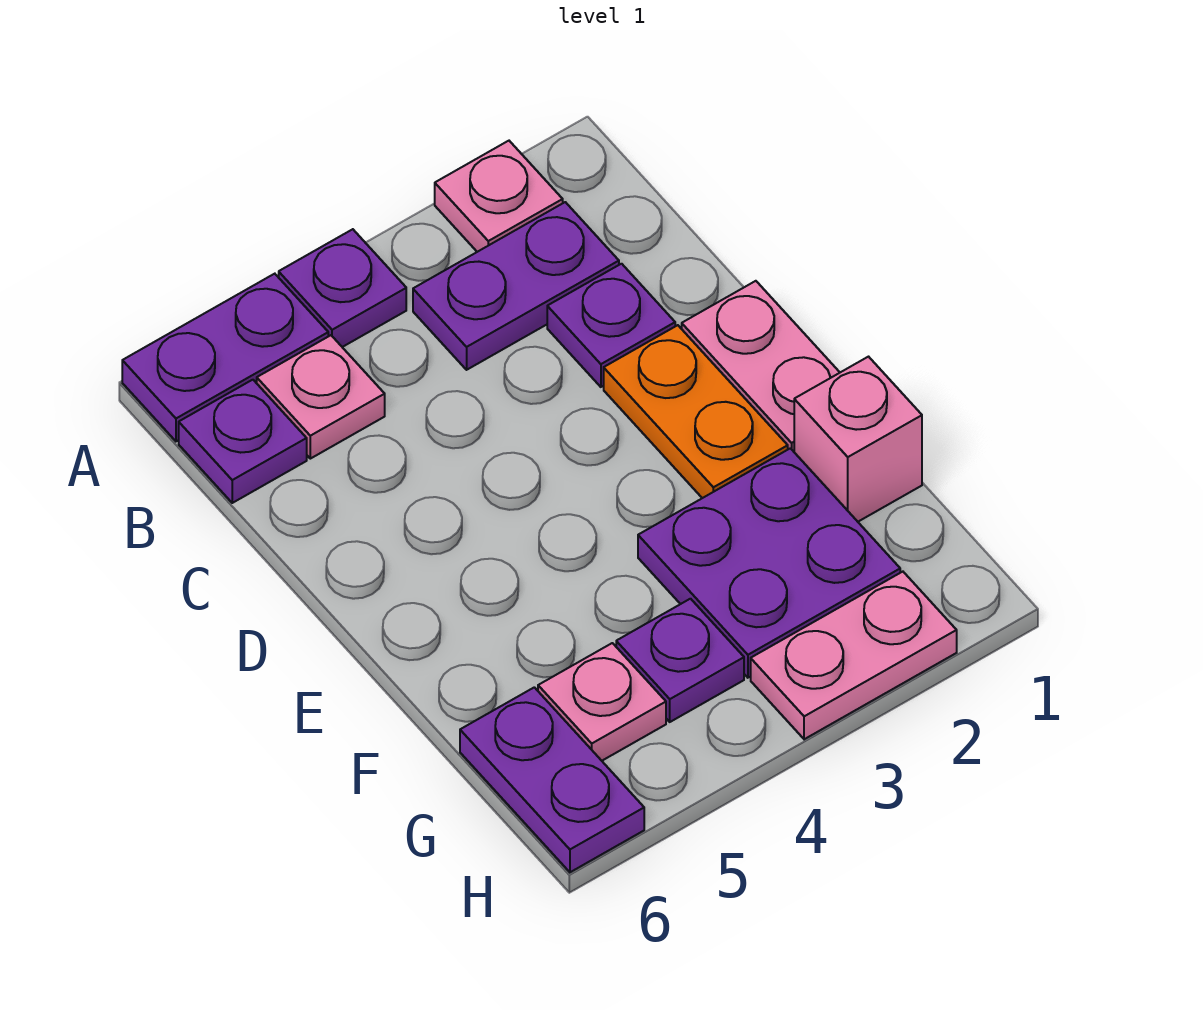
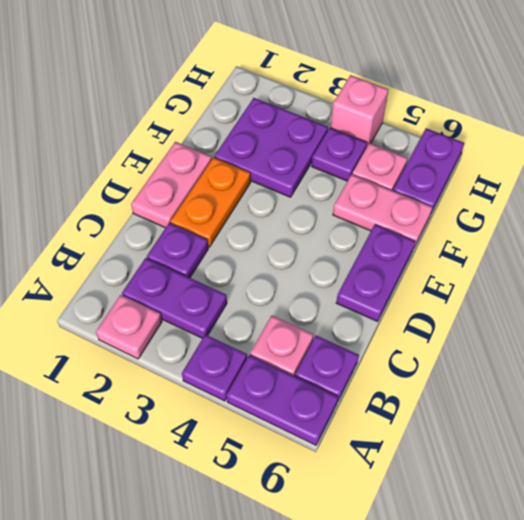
none -> purple 1x2 plate [336,225,416,321]
pink 1x1 brick [794,357,922,522] -> pink 1x1 brick moved to [331,75,388,146]
pink 1x2 plate [751,572,957,739] -> pink 1x2 plate moved to [333,175,433,247]

